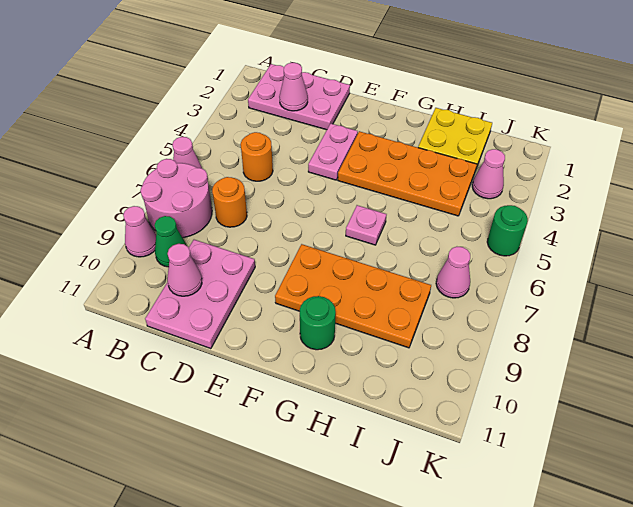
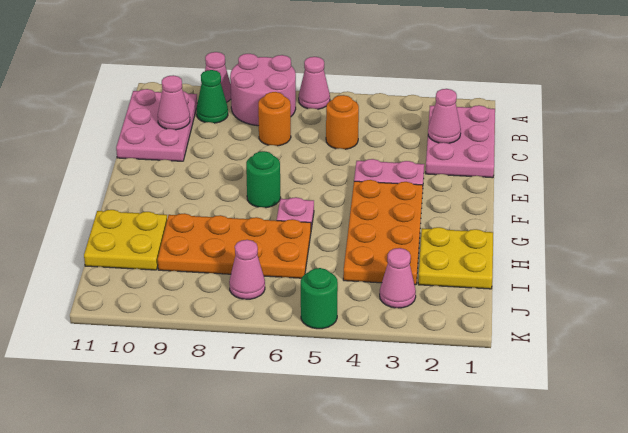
pink 2x3 plate [145,240,255,349] -> pink 2x3 plate turned to [116,89,197,161]
orange 2x4 plate [275,244,431,348] -> orange 2x4 plate turned to [158,213,311,278]
green 1x1 round brick [300,296,336,350] -> green 1x1 round brick moved to [246,151,281,208]
none -> yellow 2x2 plate [84,210,167,270]

